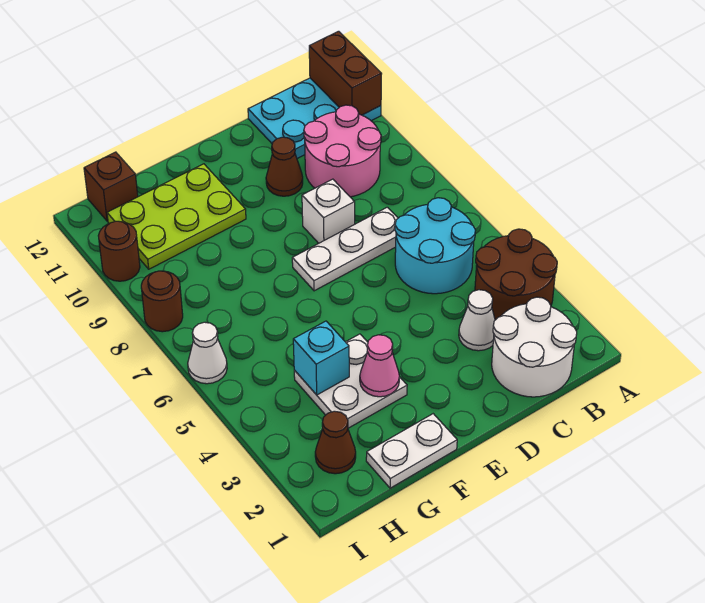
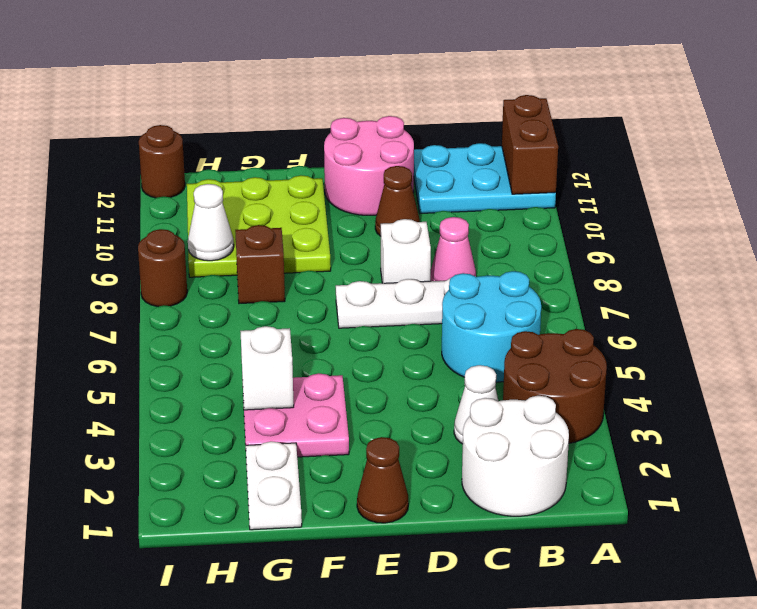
pink 2x2 round brick [304,105,381,197] -> pink 2x2 round brick moved to [324,116,414,215]
white 1x2 plate [366,414,457,488] -> white 1x2 plate turned to [246,441,302,530]
white 2x2 plate [294,334,407,428] -> pink 2x2 plate [243,373,349,457]
pink 1x1 cone [360,335,399,397] -> pink 1x1 cone moved to [430,217,476,281]
lime 2x3 plate [107,164,246,269] -> lime 3x3 plate [187,175,331,277]
cyan 1x1 brick [293,321,349,395] -> white 1x1 brick [240,326,294,410]
brown 1x1 cone [315,411,356,474] -> brown 1x1 cone moved to [357,437,408,523]
brown 1x1 brick [84,152,138,221] -> brown 1x1 brick moved to [235,225,285,304]
white 1x1 cone [188,322,227,384] -> white 1x1 cone moved to [188,184,234,261]
brown 1x1 round brick [98,221,140,281] -> brown 1x1 round brick moved to [139,125,185,198]

